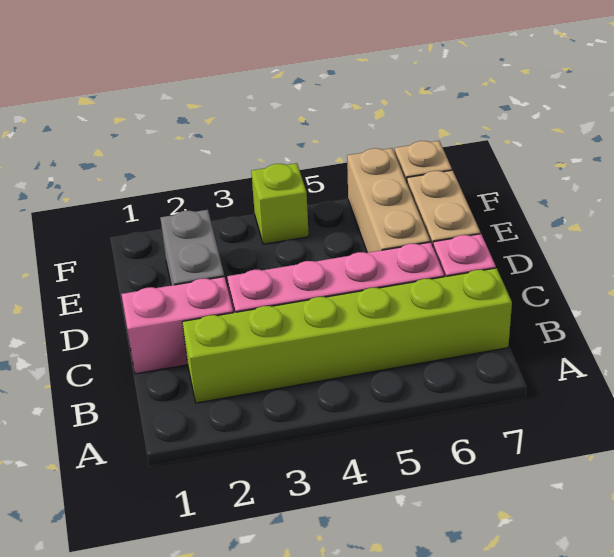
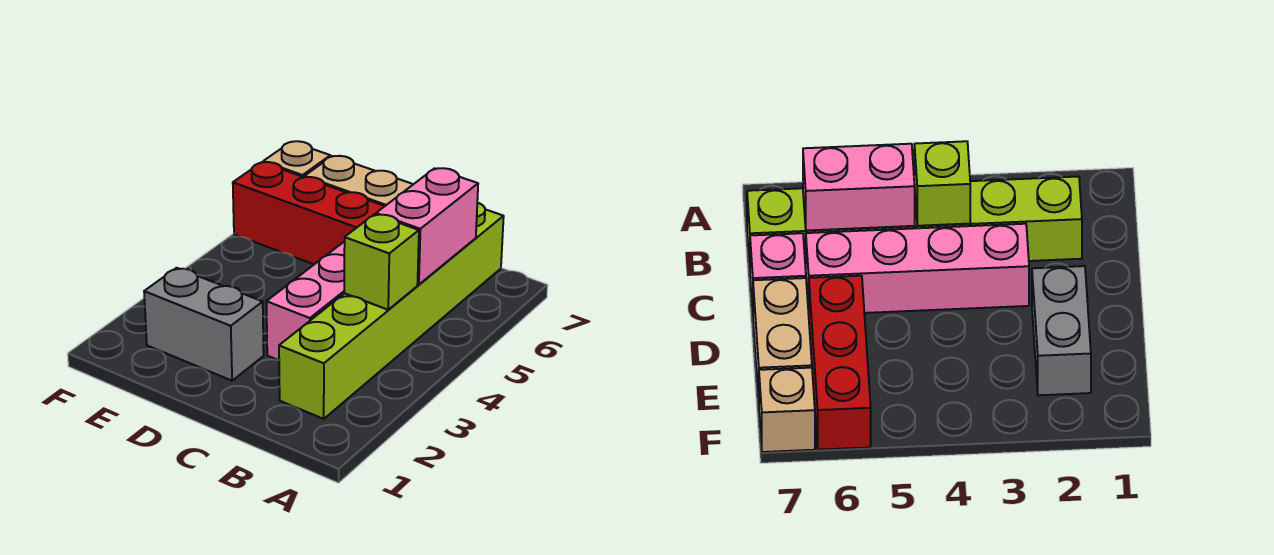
pink 1x2 brick [121,277,233,374] -> pink 1x2 brick moved to [376,168,478,285]
tan 1x3 brick [347,148,430,253] -> red 1x3 brick [233,162,385,264]
lime 1x1 brick [251,163,309,244] -> lime 1x1 brick moved to [344,214,419,310]

